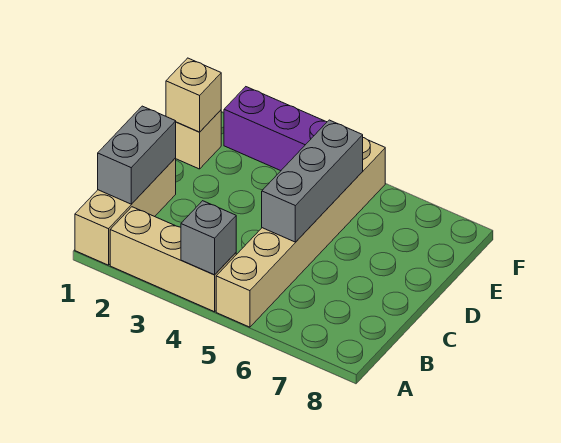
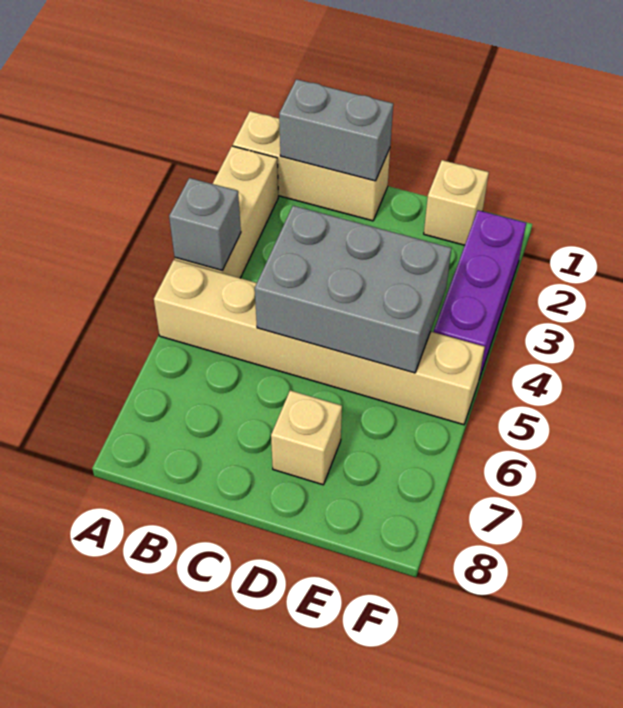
grey 1x3 brick [262,120,363,242] -> grey 2x3 brick [255,206,452,373]
tan 1x1 brick [166,58,221,132] -> tan 1x1 brick moved to [271,390,342,485]

